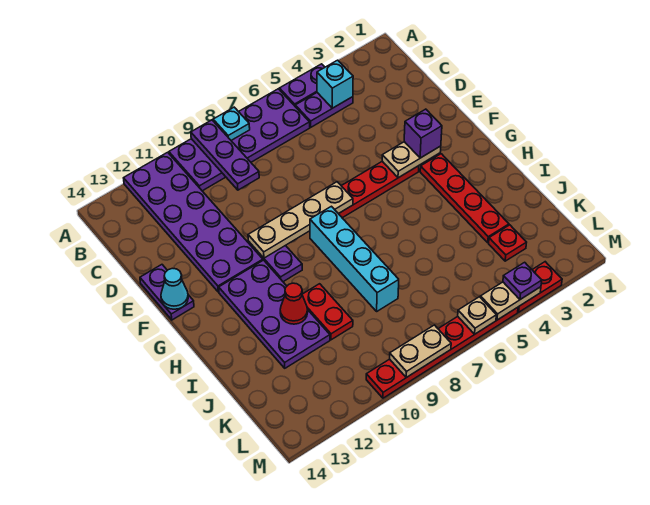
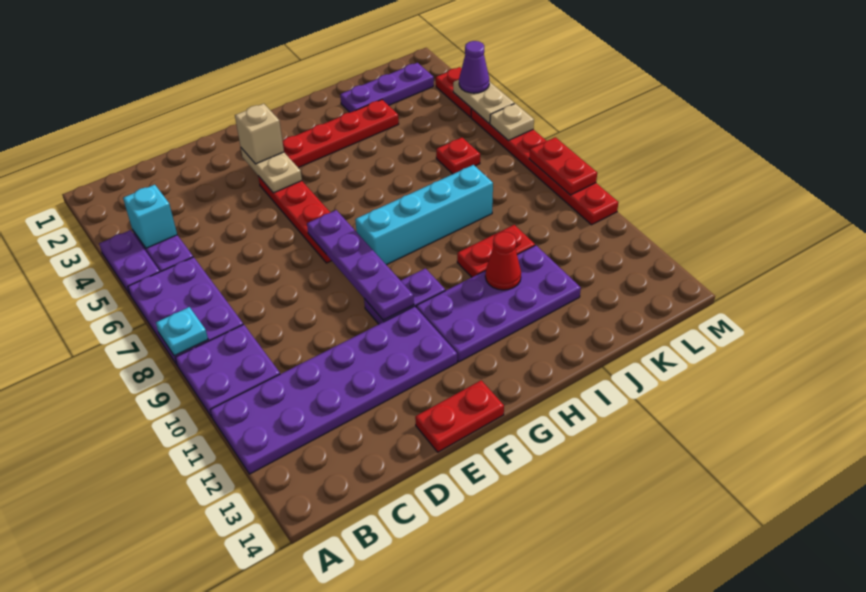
purple 1x3 plate [191,120,259,190] -> purple 1x3 plate moved to [340,63,434,113]
purple 1x2 plate [140,265,194,320] -> red 1x2 plate [415,380,504,452]
purple 1x1 brick [404,109,442,158] -> tan 1x1 brick [235,104,284,164]
tan 1x4 plate [248,182,353,258] -> purple 1x4 plate [307,210,414,320]
cyan 1x1 cone [161,268,188,309] -> none
red 1x1 plate [489,225,527,261] -> red 1x1 plate moved to [436,137,480,174]
purple 1x1 plate [503,262,542,299] -> purple 1x1 cone [459,41,489,93]
tan 1x2 plate [390,325,451,378] -> red 1x2 plate [529,137,597,195]

